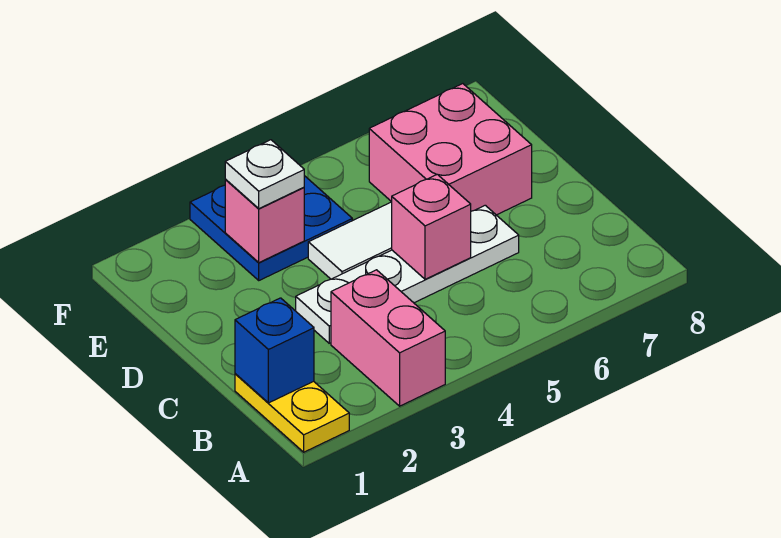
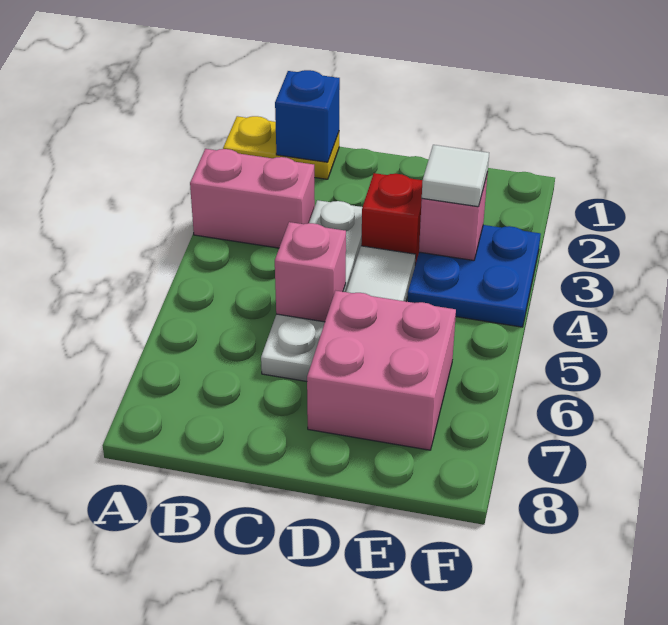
none -> red 1x1 brick [361,173,423,265]
white 1x1 plate [225,140,304,209] -> white 1x1 tile [422,145,489,207]

